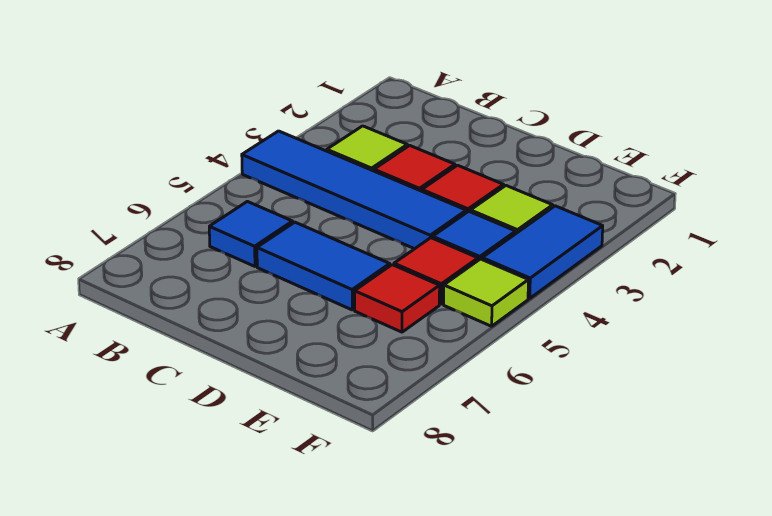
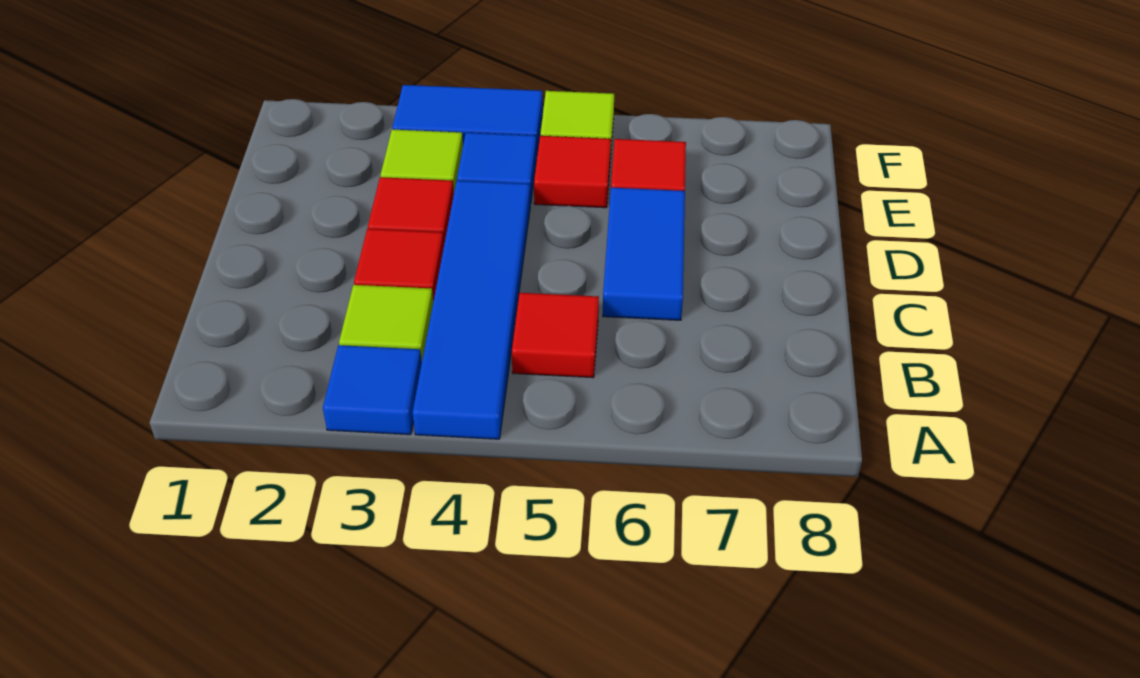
none -> red 1x1 tile [512,293,599,378]
blue 1x1 tile [209,201,293,266] -> blue 1x1 tile moved to [323,345,422,435]

